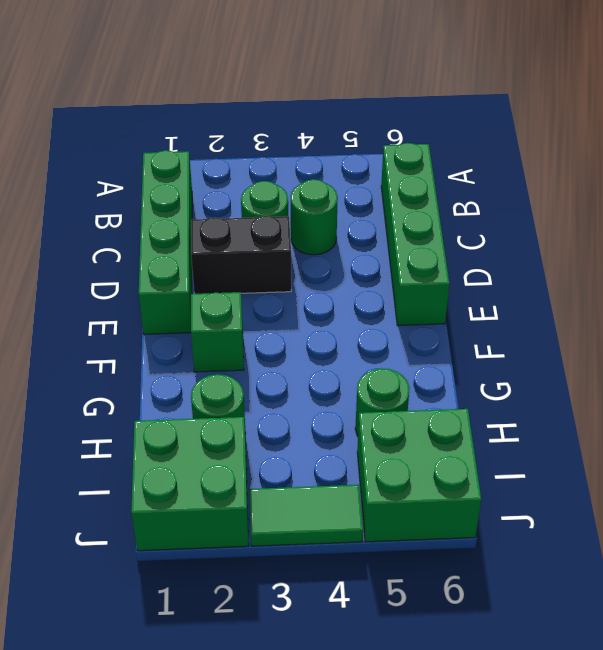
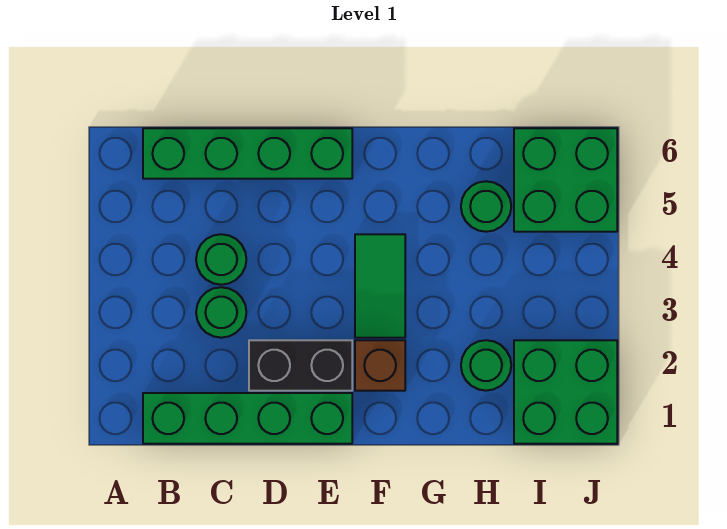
black 1x2 brick [191,216,291,294] -> black 1x2 brick turned to [249,340,352,391]
green 1x1 brick [191,292,244,372] -> brown 1x1 brick [355,340,405,391]
green 1x2 tile [250,485,363,546] -> green 1x2 tile moved to [355,234,405,338]

